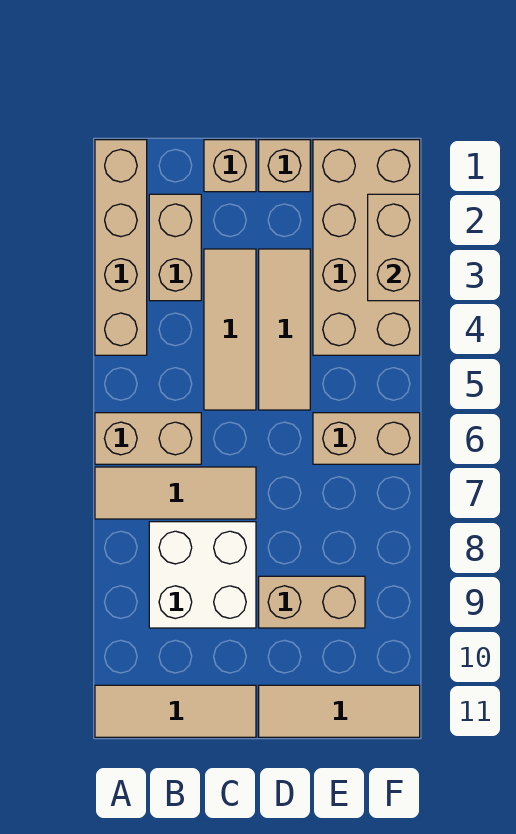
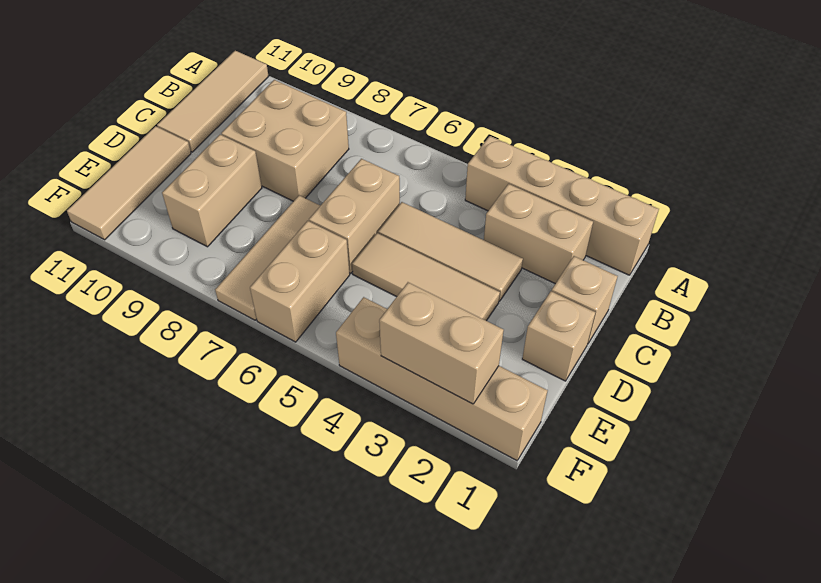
tan 1x2 brick [95,413,201,464] -> tan 1x2 brick moved to [309,159,400,273]
tan 1x3 tile [95,467,256,519] -> tan 1x3 tile moved to [215,195,320,320]
white 2x2 brick [149,522,256,628] -> tan 2x2 brick [221,80,349,201]
tan 2x4 brick [313,140,420,355] -> tan 1x4 brick [336,297,548,461]

